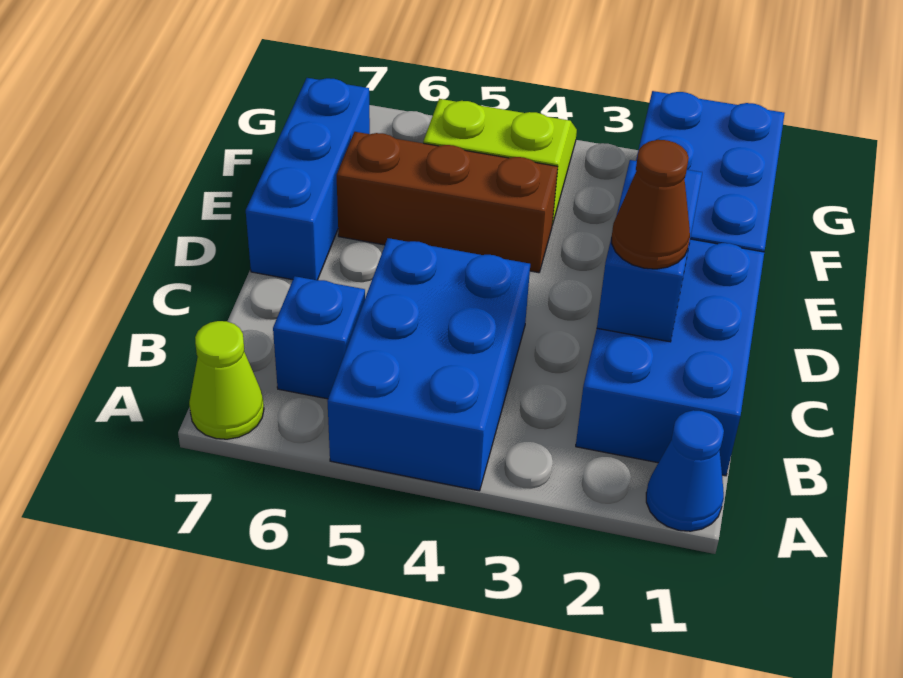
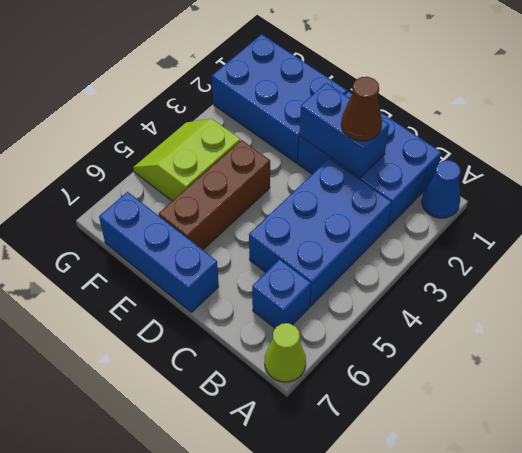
blue 2x3 brick [327,238,530,491] -> blue 2x3 brick turned to [249,159,392,306]

